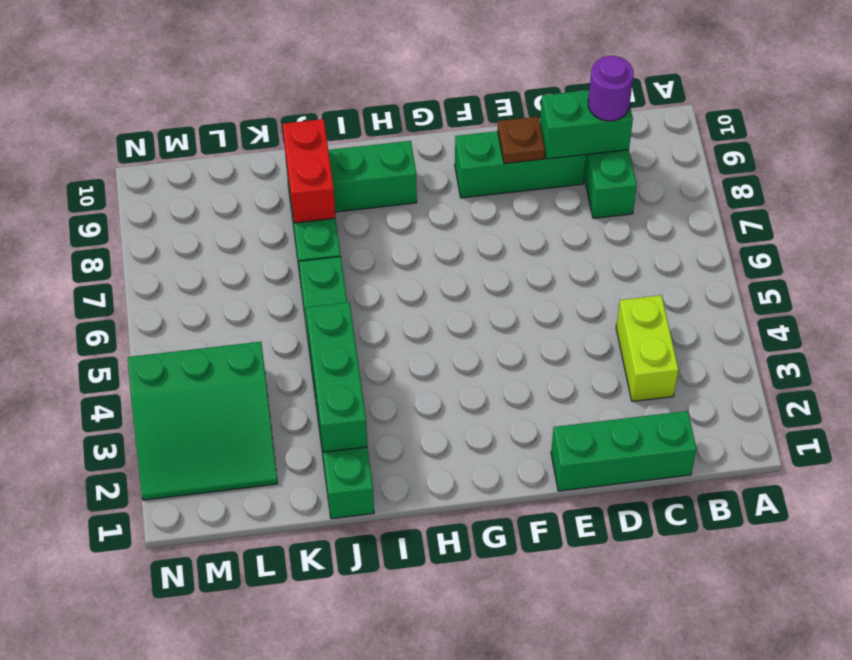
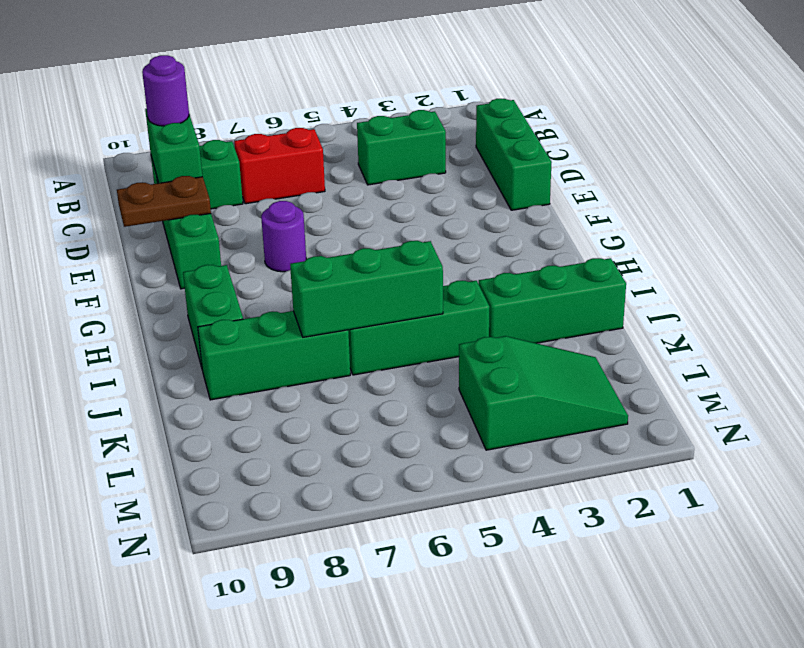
lime 1x2 brick [616,295,679,401] -> green 1x2 brick [357,110,446,185]
brown 1x1 plate [498,117,545,164] -> brown 1x2 plate [117,176,211,227]
none -> purple 1x1 round brick [261,201,306,272]
green 1x3 brick [306,302,367,452] -> green 1x3 brick moved to [290,241,443,337]
red 1x2 brick [283,119,335,223] -> red 1x2 brick moved to [234,128,325,204]
green 3x3 slope [128,342,278,500] -> green 2x3 slope [459,336,628,450]

